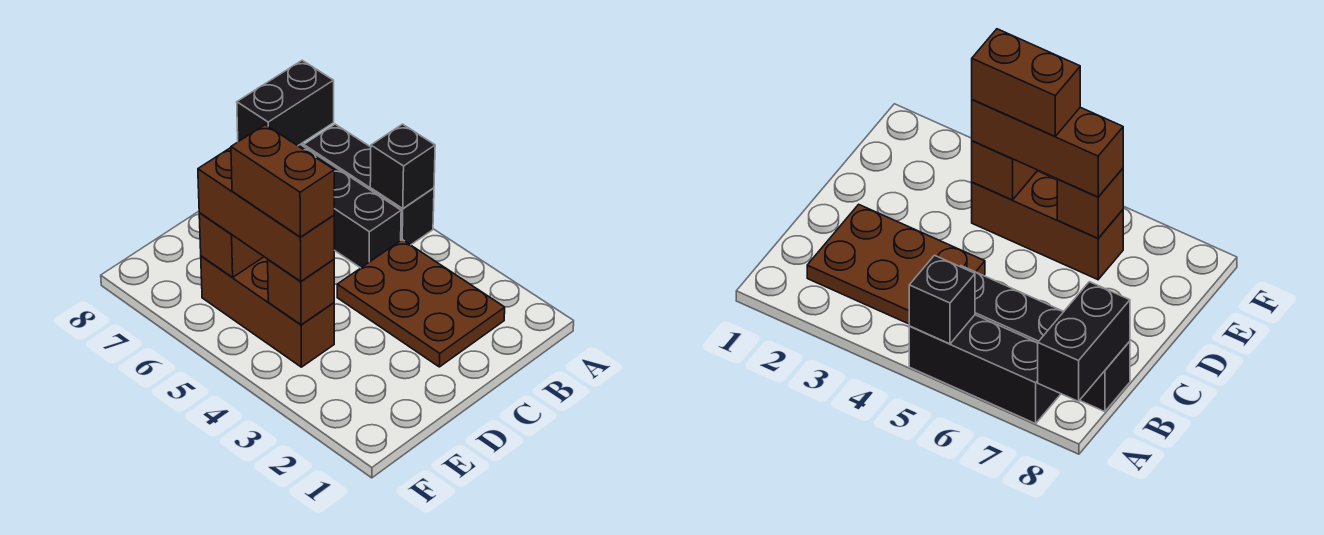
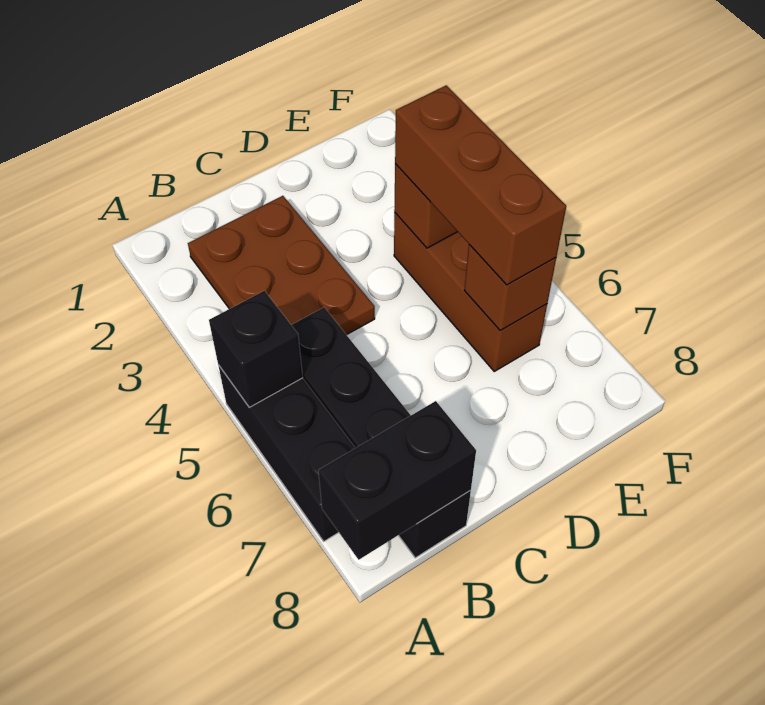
brown 1x2 brick [231,125,334,237] -> none

